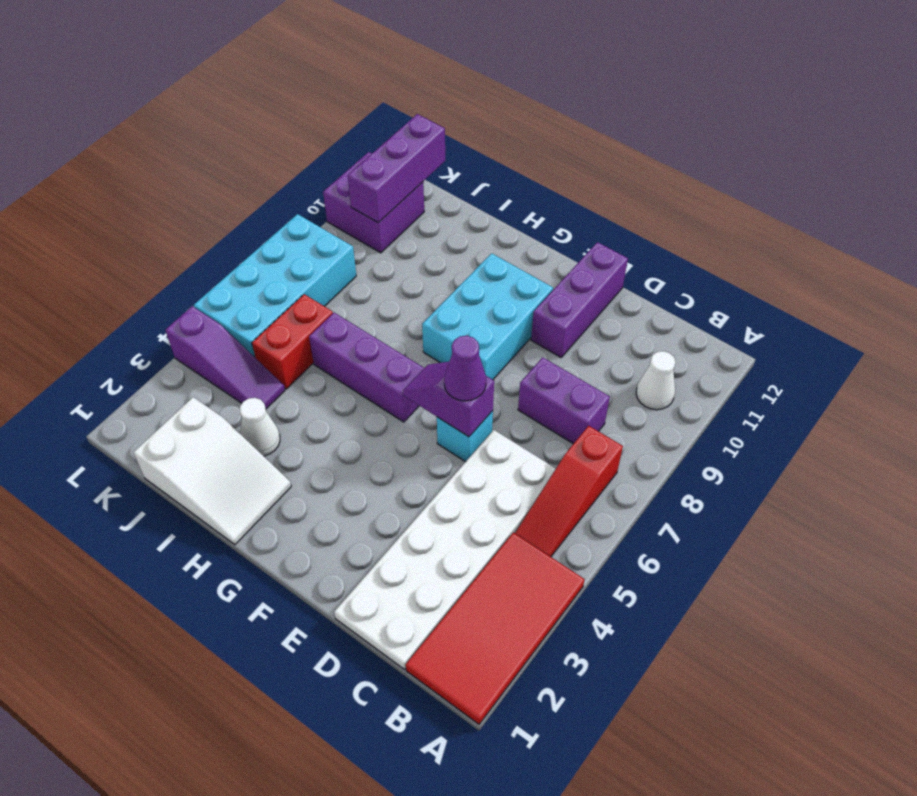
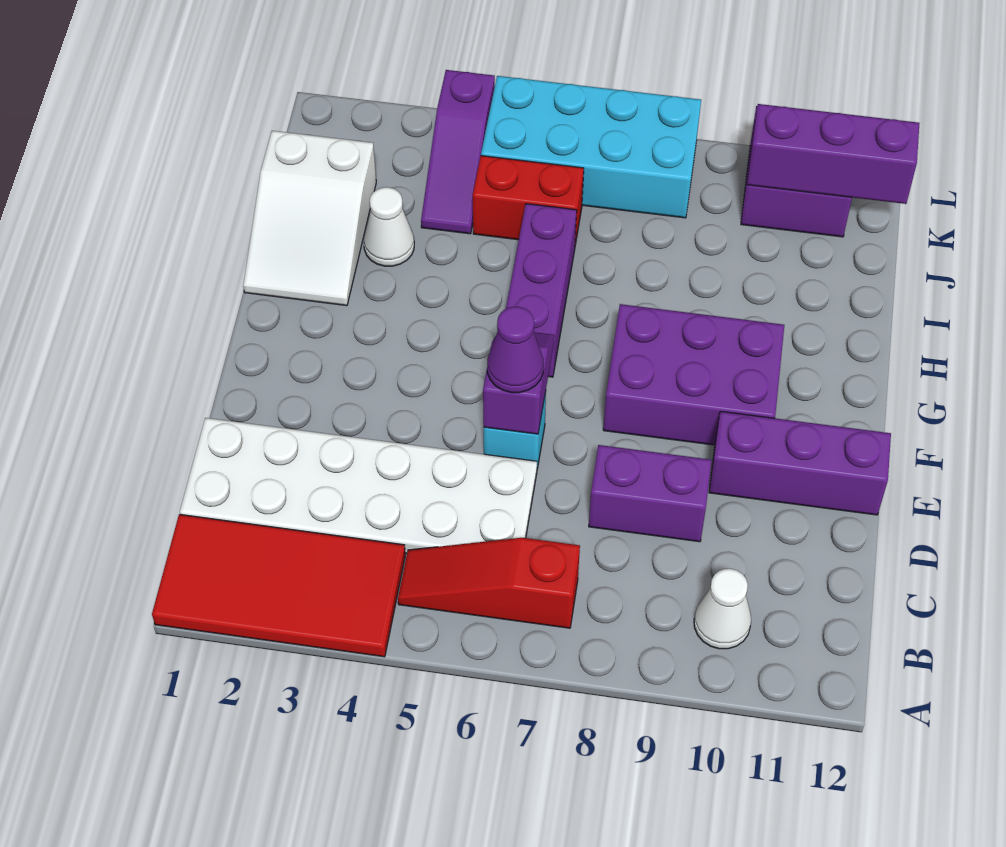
purple 1x2 brick [518,357,610,444] -> purple 1x2 brick turned to [589,445,712,542]
cyan 2x3 brick [422,253,553,380] -> purple 2x3 brick [603,304,784,445]

